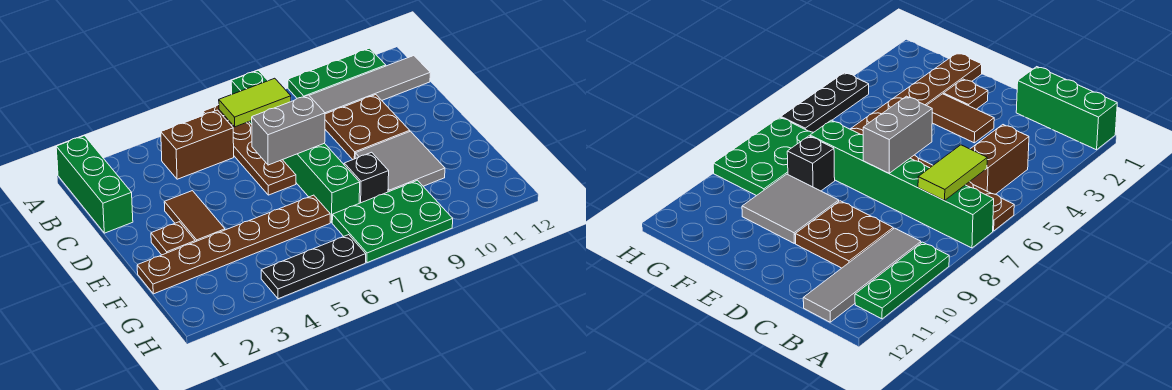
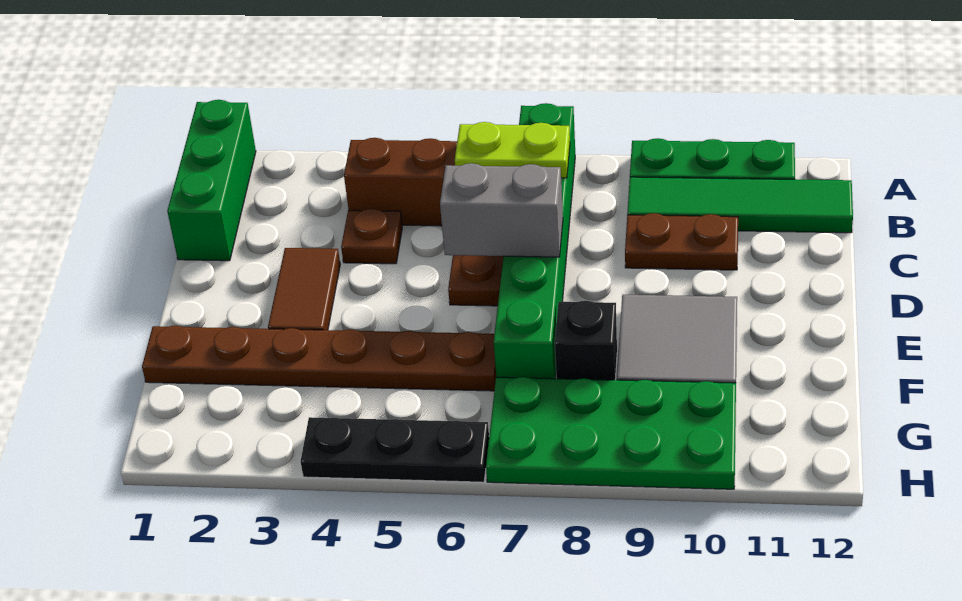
lime 1x2 tile [219,78,291,127] -> lime 1x2 plate [455,122,570,178]
grey 1x4 tile [309,56,430,114] -> green 1x4 tile [627,177,853,233]
brown 2x2 plate [325,95,410,159] -> brown 1x2 plate [625,213,738,270]
brown 1x1 plate [151,222,195,255] -> brown 1x1 plate moved to [341,209,402,264]
green 2x3 plate [332,180,453,263] -> green 2x4 plate [486,377,736,489]

